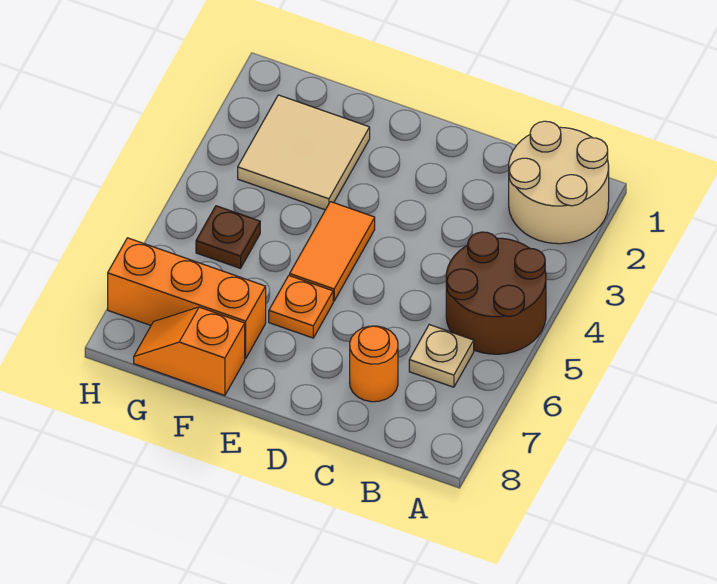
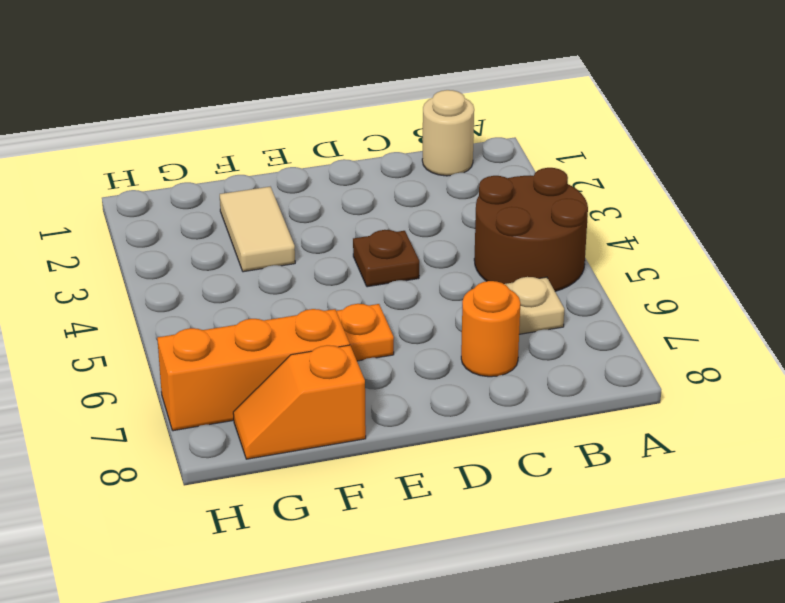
tan 2x2 round brick [509,121,609,244] -> tan 1x1 round brick [422,90,474,176]
orange 1x2 tile [290,202,375,301] -> none
tan 2x2 tile [238,95,370,210] -> tan 1x2 tile [220,187,295,272]
brown 1x1 plate [196,206,260,268] -> brown 1x1 plate moved to [353,230,419,287]

